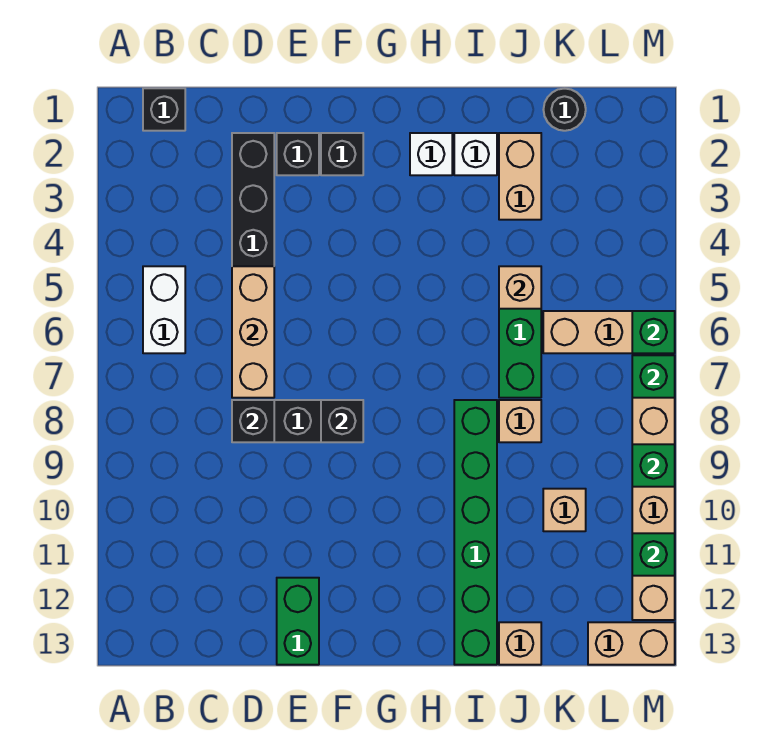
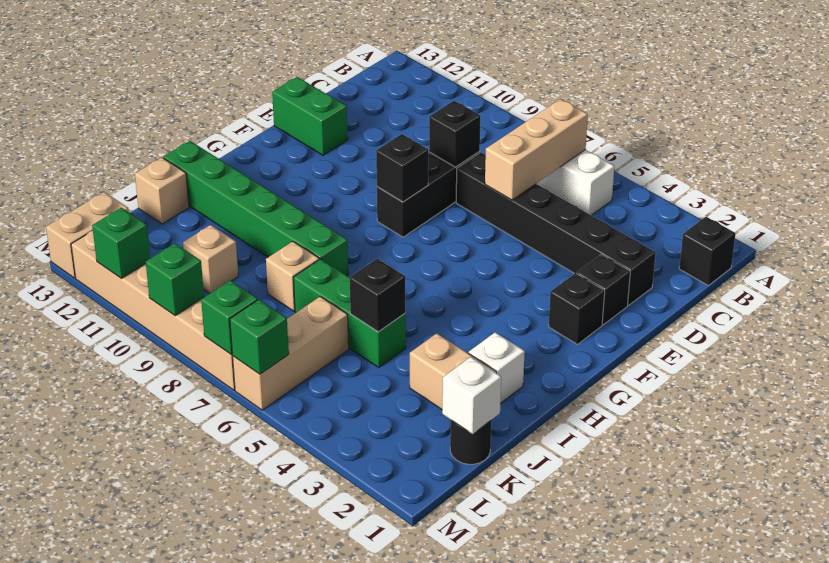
tan 1x3 brick [232,266,274,398] -> tan 1x3 brick turned to [485,99,588,200]
white 1x1 brick [410,133,452,175] -> white 1x1 brick moved to [442,357,501,434]
tan 1x1 brick [499,266,541,309] -> black 1x1 brick [350,259,406,332]

